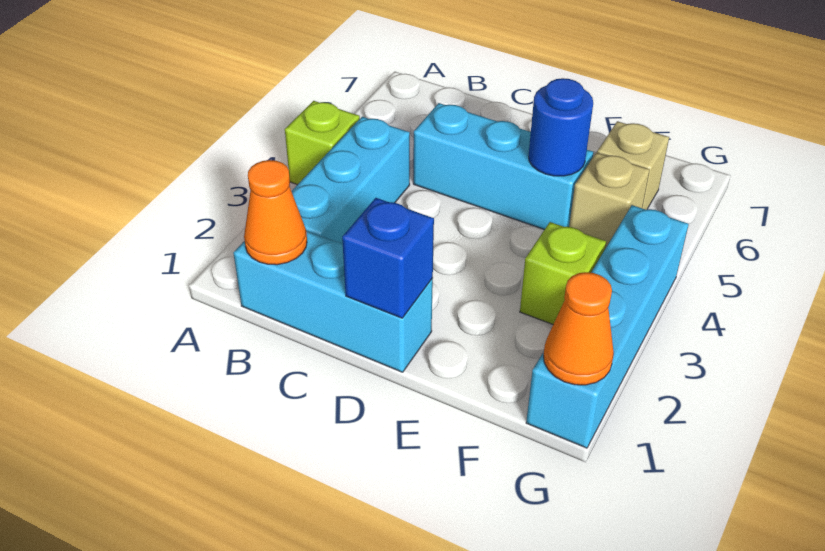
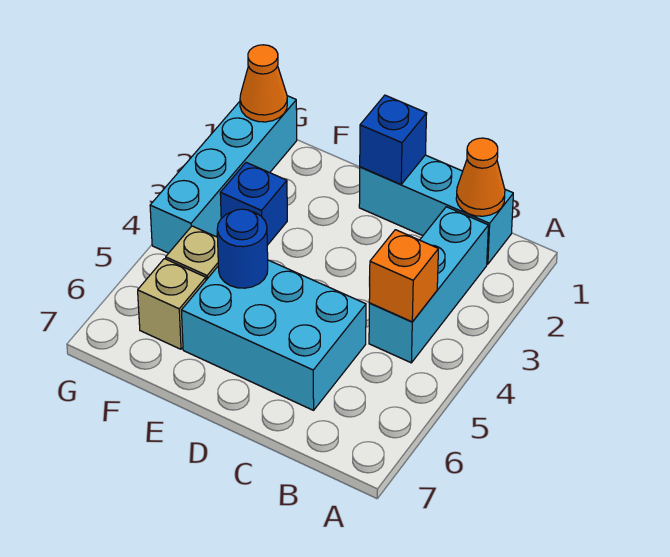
lime 1x1 brick [285,101,360,185] -> none
none -> orange 1x1 brick [369,230,438,322]
cyan 1x3 brick [413,103,593,230] -> cyan 2x3 brick [181,260,366,410]
lime 1x1 brick [520,222,606,324] -> blue 1x1 brick [220,163,287,245]

